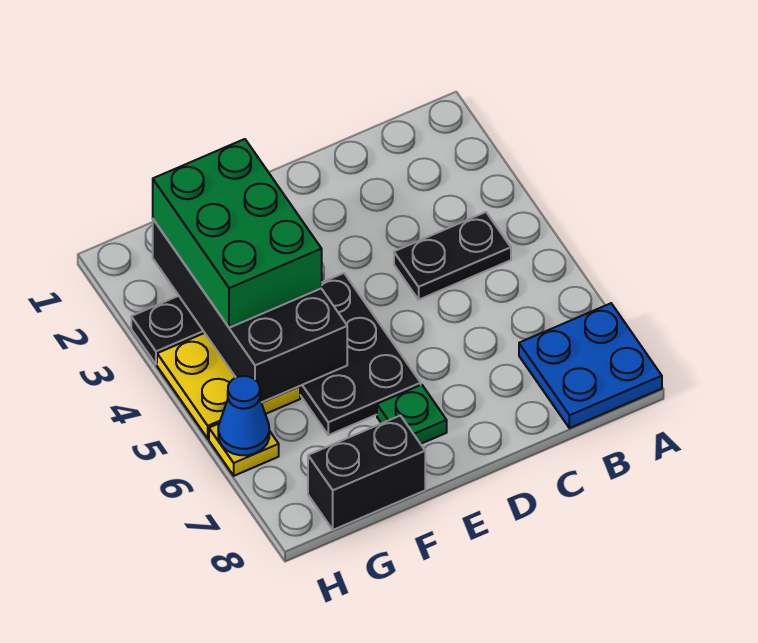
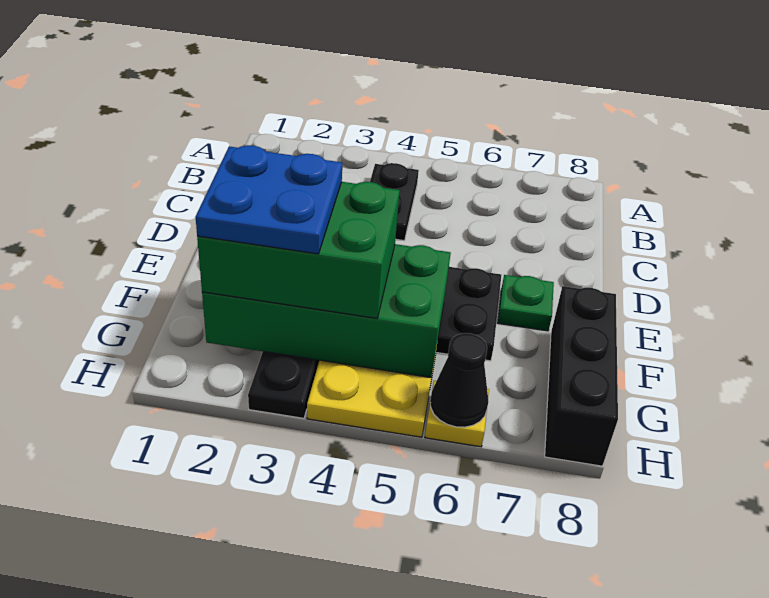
blue 2x2 plate [519,303,662,428] -> blue 2x2 plate moved to [196,145,342,254]
black 2x4 brick [153,219,347,402] -> green 2x4 brick [202,244,451,377]
black 1x2 brick [308,416,425,530] -> black 1x3 brick [545,286,618,466]
blue 1x1 cone [218,376,269,455] -> black 1x1 cone [430,333,489,427]

